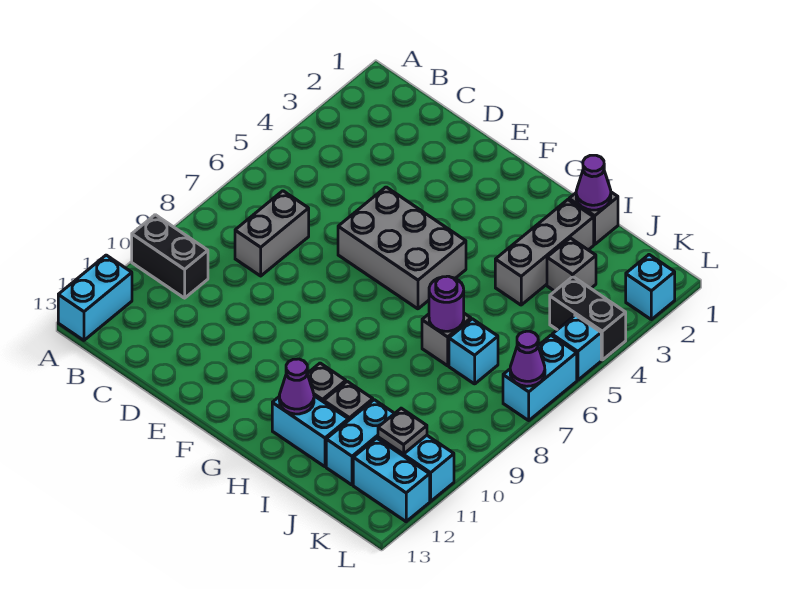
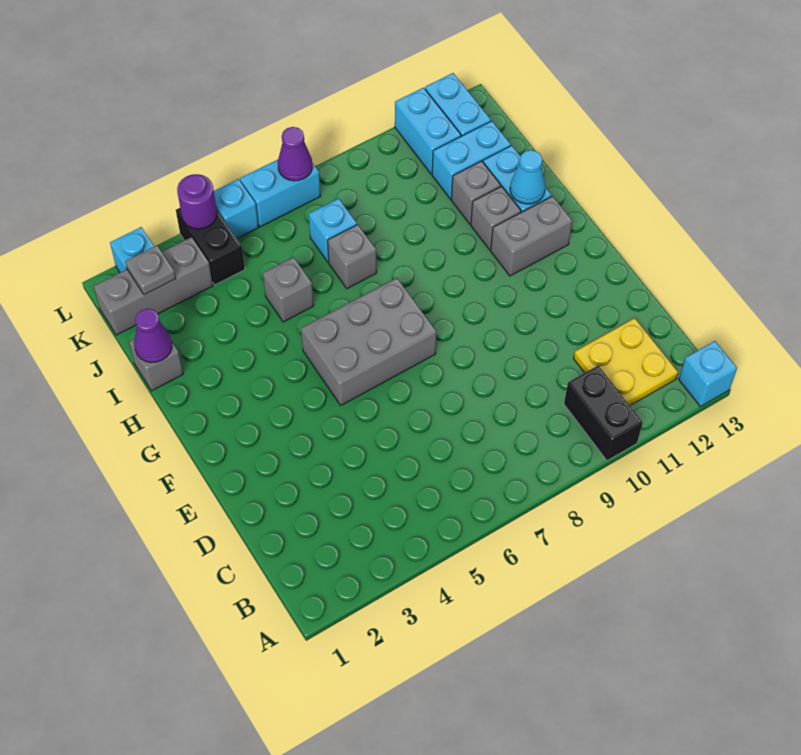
cyan 1x2 brick [58,255,132,340] -> cyan 1x1 brick [679,341,737,407]
none -> yellow 2x2 plate [574,318,678,405]
grey 1x2 brick [235,191,309,276] -> grey 1x2 brick moved to [491,196,572,276]
grey 2x3 brick [338,187,466,309] -> grey 2x3 brick turned to [301,278,437,405]
purple 1x1 cone [279,359,314,414] -> cyan 1x1 cone [510,150,545,204]
grey 1x3 brick [495,200,594,305] -> grey 1x3 brick moved to [94,237,213,335]
purple 1x1 round brick [429,276,464,331] -> purple 1x1 round brick moved to [177,174,217,229]
grey 1x1 brick [547,238,596,291] -> grey 1x1 brick moved to [263,257,314,322]
grey 1x1 plate [378,408,427,454] -> grey 1x1 plate moved to [125,245,176,295]

